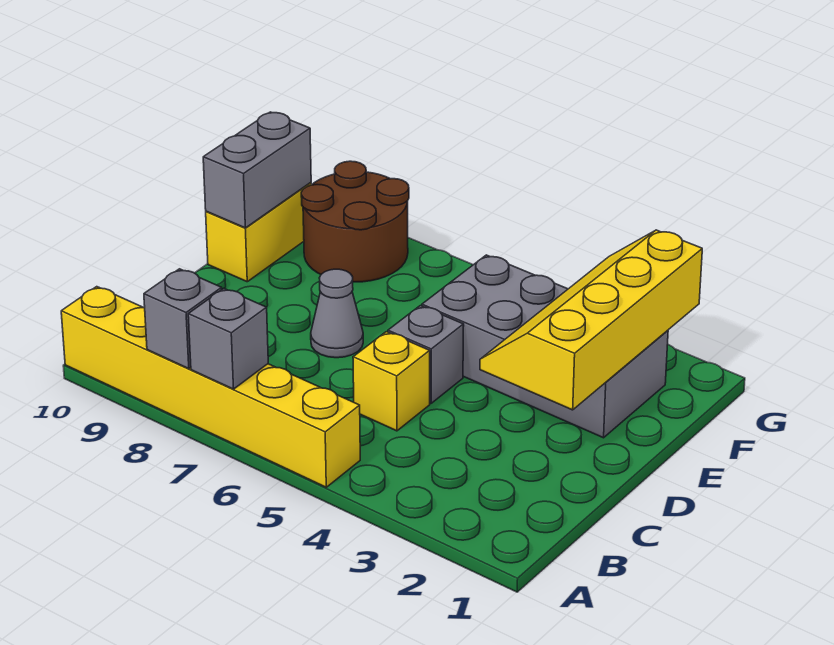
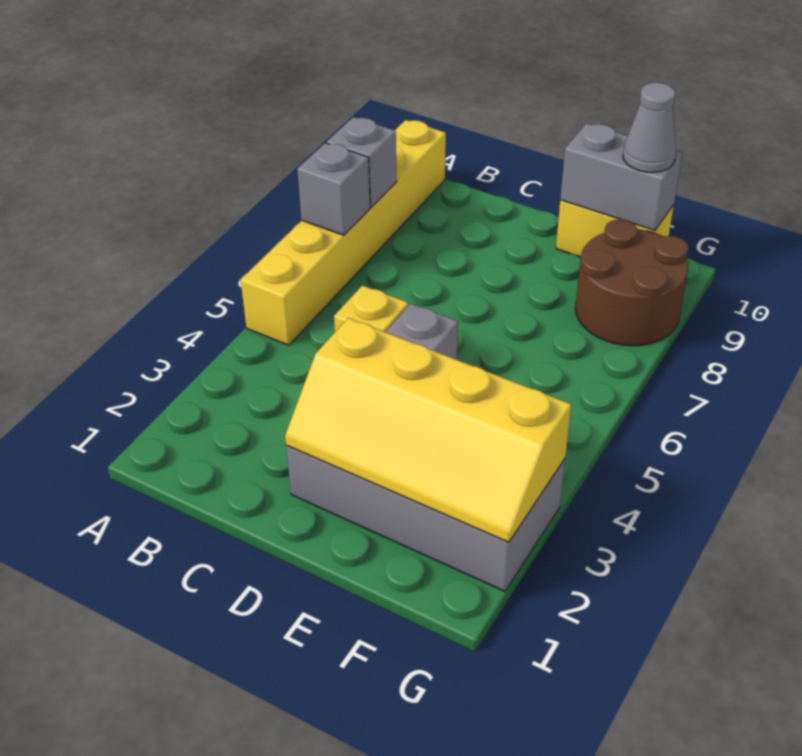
yellow 2x4 slope [480,230,702,410] -> yellow 2x4 slope turned to [285,318,571,542]
grey 1x1 cone [311,269,363,358] -> grey 1x1 cone moved to [623,83,676,172]
grey 2x4 brick [422,255,668,438] -> grey 2x4 brick turned to [286,445,565,591]

